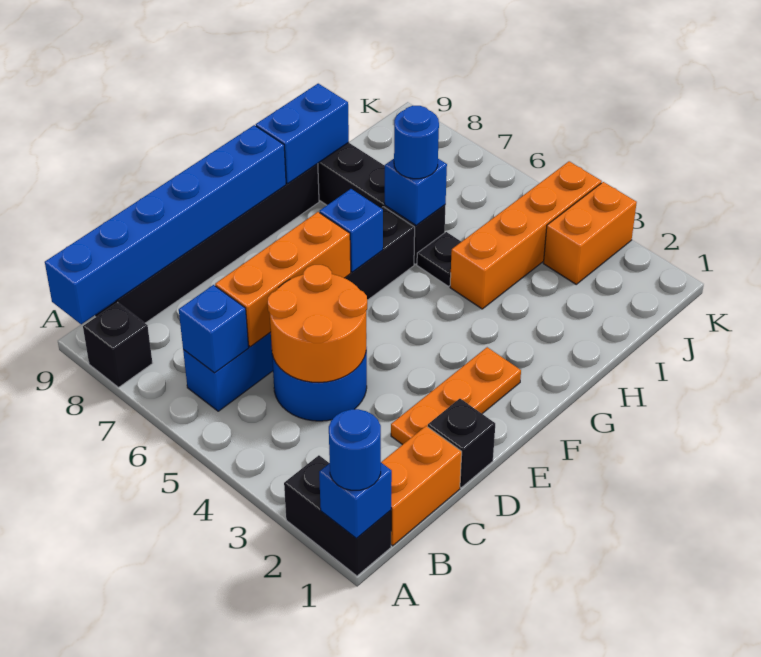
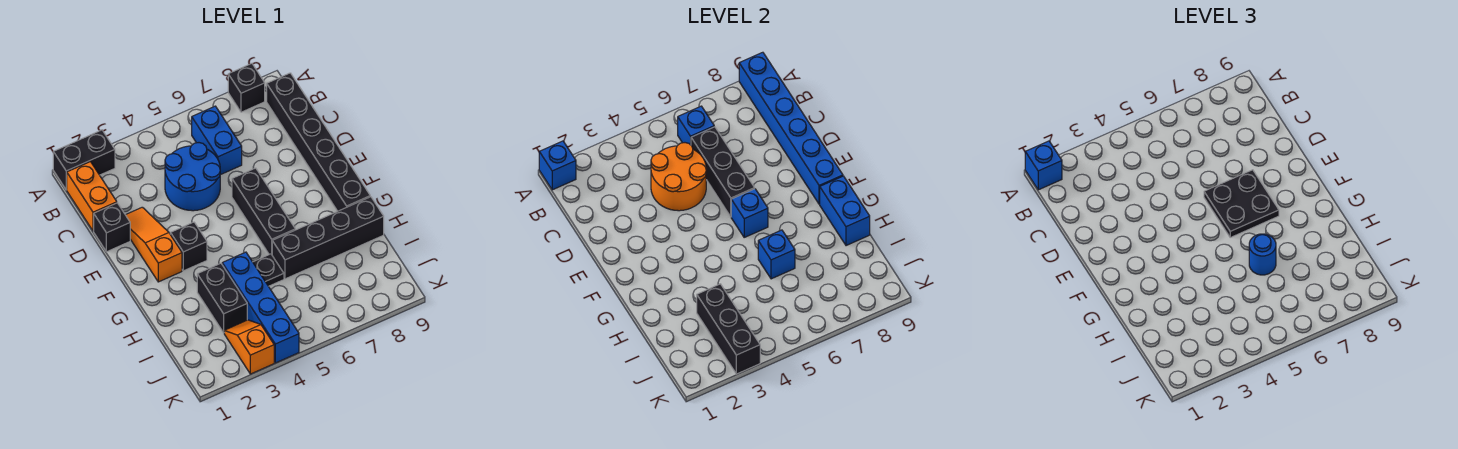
blue 1x1 round brick [329,409,381,490] -> blue 1x1 brick [1025,141,1062,190]
orange 1x3 brick [215,212,351,347] -> black 1x3 brick [691,127,755,217]
orange 1x3 plate [391,347,521,445] -> orange 1x3 slope [126,207,182,282]
none -> black 2x2 plate [1204,170,1279,237]
none -> black 1x1 brick [170,222,207,271]
none -> black 1x2 brick [197,263,247,333]
orange 1x4 brick [450,161,602,309] -> blue 1x4 brick [222,252,299,363]
none -> black 1x3 brick [697,284,760,374]
orange 1x2 brick [543,182,637,284] -> orange 1x2 slope [224,320,274,374]

